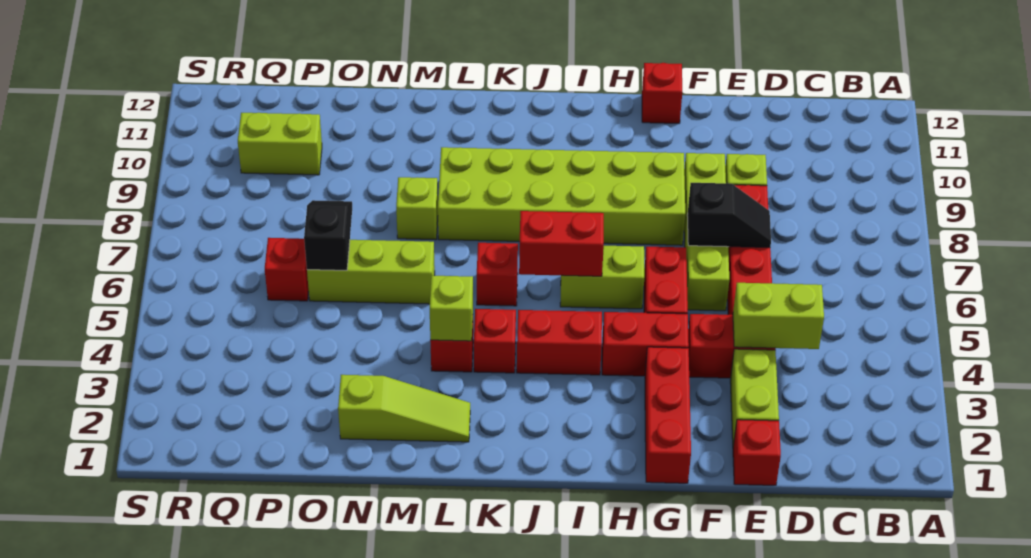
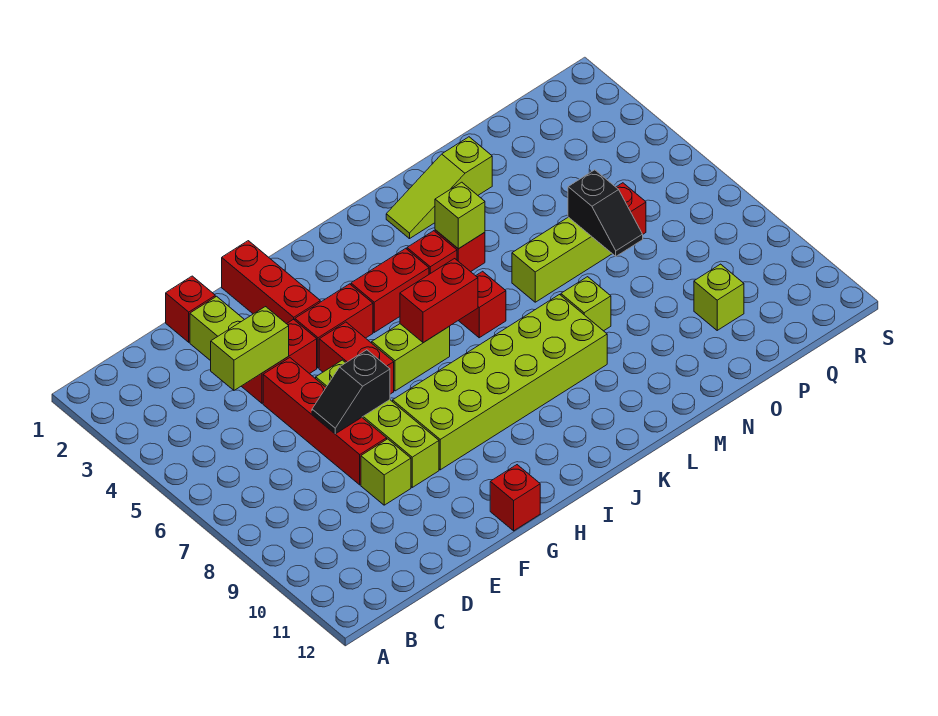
lime 1x2 brick [238,113,322,175] -> lime 1x1 brick [694,264,744,330]

